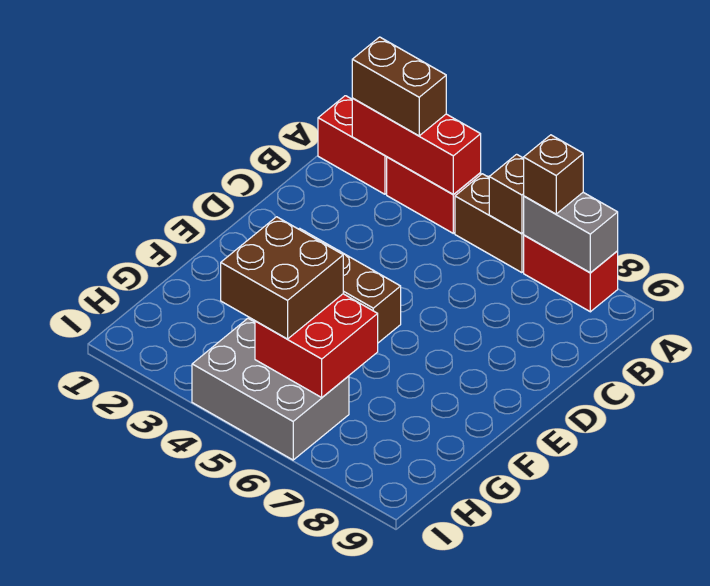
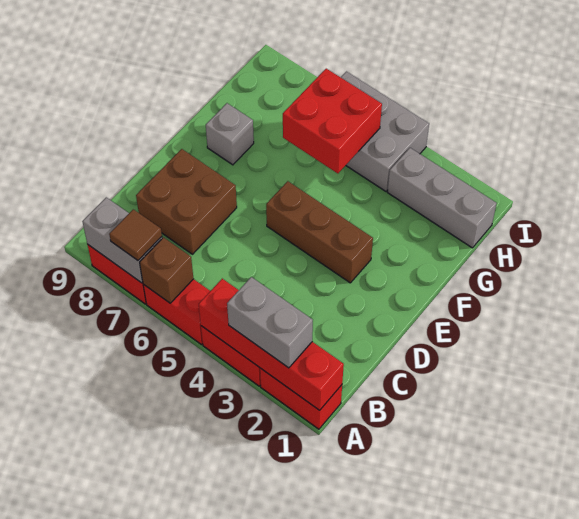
red 1x3 brick [352,98,481,194] -> red 1x4 brick [199,279,344,410]
brown 1x2 brick [352,37,446,136] -> grey 1x2 brick [227,277,313,368]
brown 1x2 brick [455,174,524,273] -> red 1x2 brick [143,279,210,345]
brown 1x1 brick [524,135,583,214] -> brown 1x1 tile [109,209,162,260]
none -> grey 1x1 brick [206,103,254,165]
brown 2x2 brick [221,217,343,339] -> brown 2x2 brick moved to [136,149,237,254]
none -> grey 1x3 brick [387,148,496,248]

